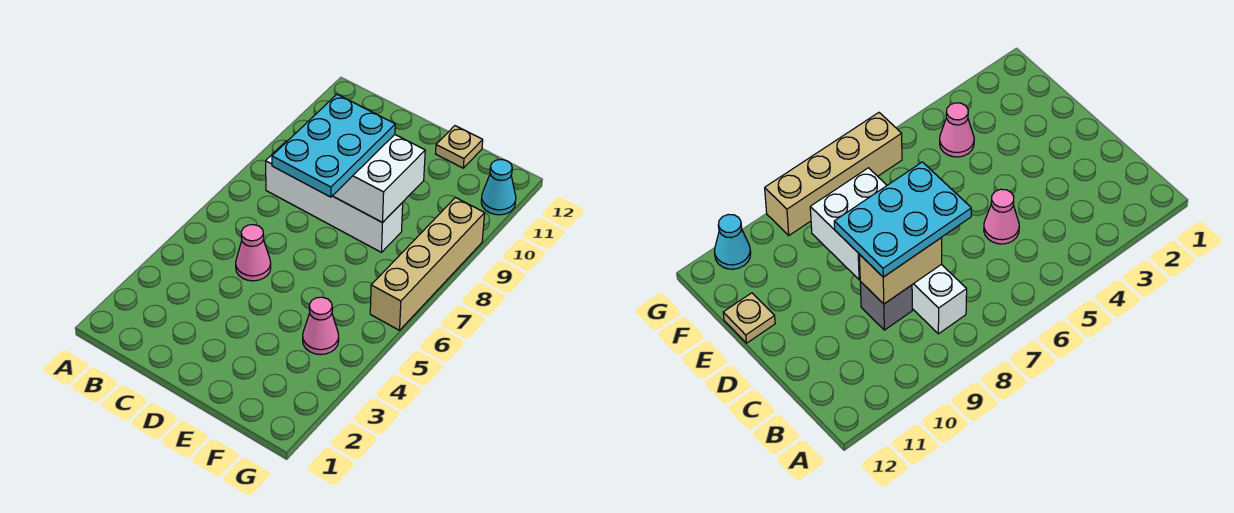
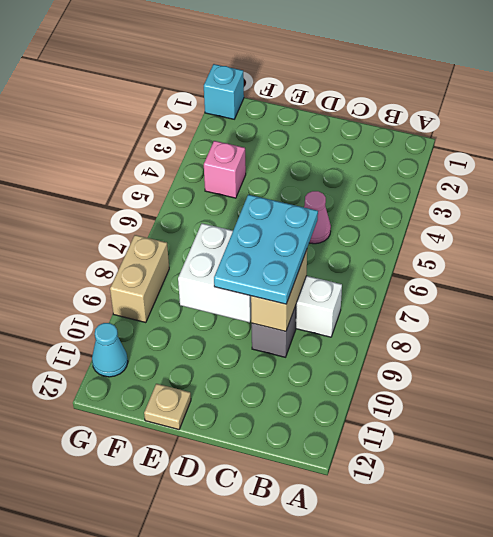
pink 1x1 cone [303,297,339,355] -> pink 1x1 brick [204,141,246,198]
none -> cyan 1x1 brick [204,64,244,119]
tan 1x4 brick [370,197,485,330] -> tan 1x2 brick [110,235,169,323]

